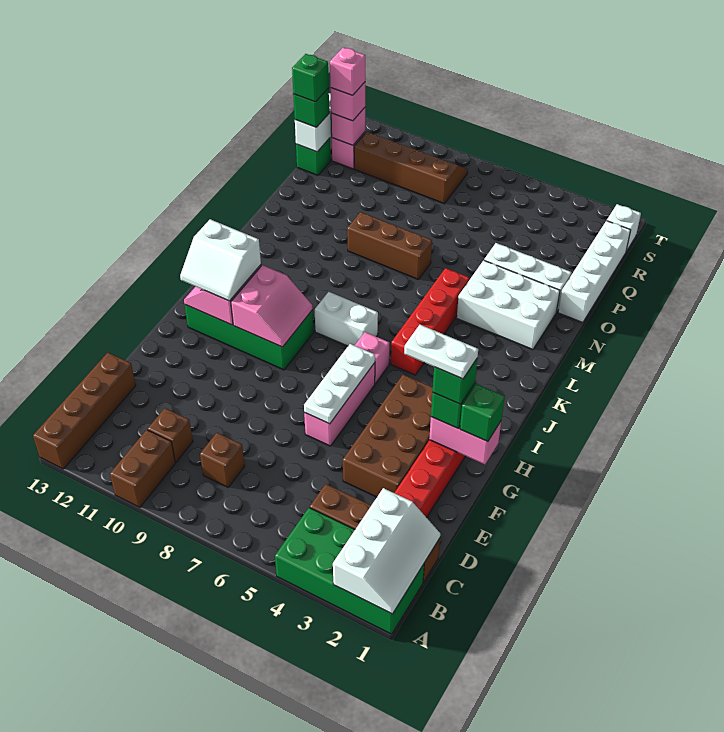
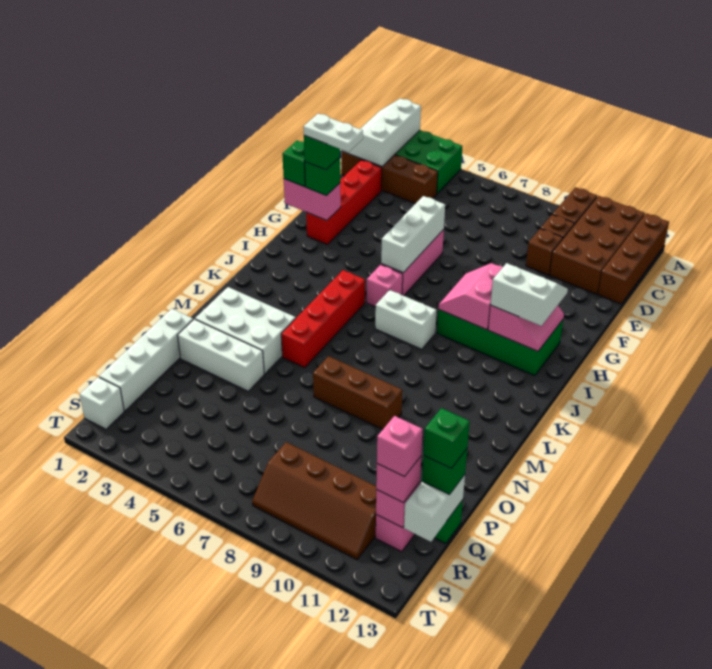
brown 1x1 brick [200,433,245,487] -> brown 1x1 brick moved to [526,229,563,275]
brown 2x4 brick [343,375,433,497] -> brown 2x4 brick moved to [550,196,645,294]
white 1x3 plate [304,344,375,424] -> white 1x3 brick [381,196,445,272]

